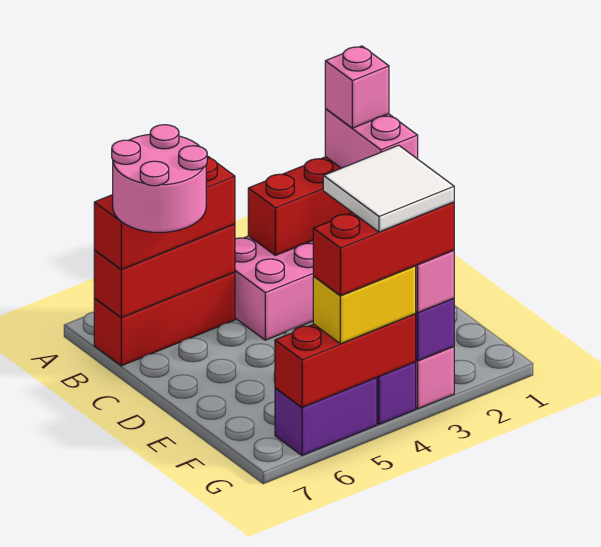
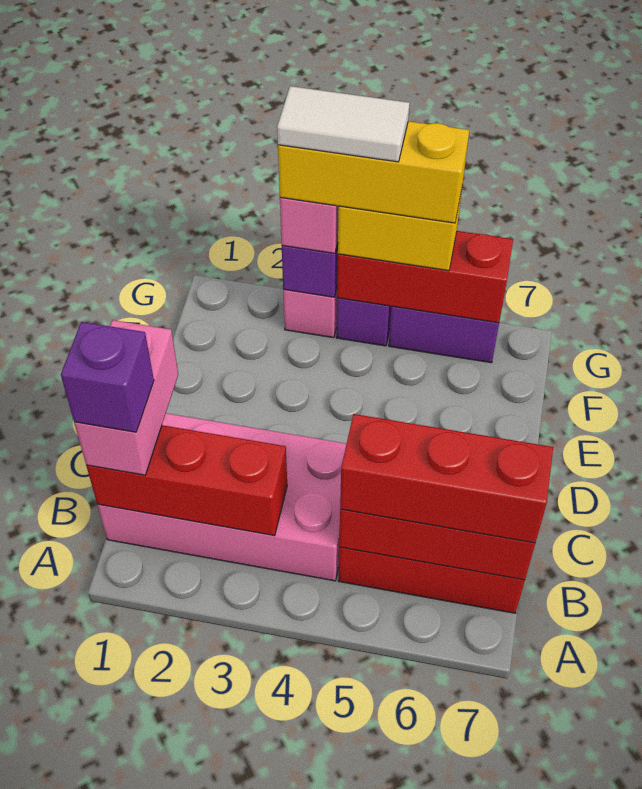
pink 1x1 brick [325,46,389,128] -> purple 1x1 brick [61,322,154,432]
pink 2x2 round brick [112,125,207,232] -> none
white 2x2 tile [323,145,454,232] -> white 1x2 tile [277,86,410,162]
red 1x3 brick [313,202,454,296] -> yellow 1x3 brick [278,121,469,223]

